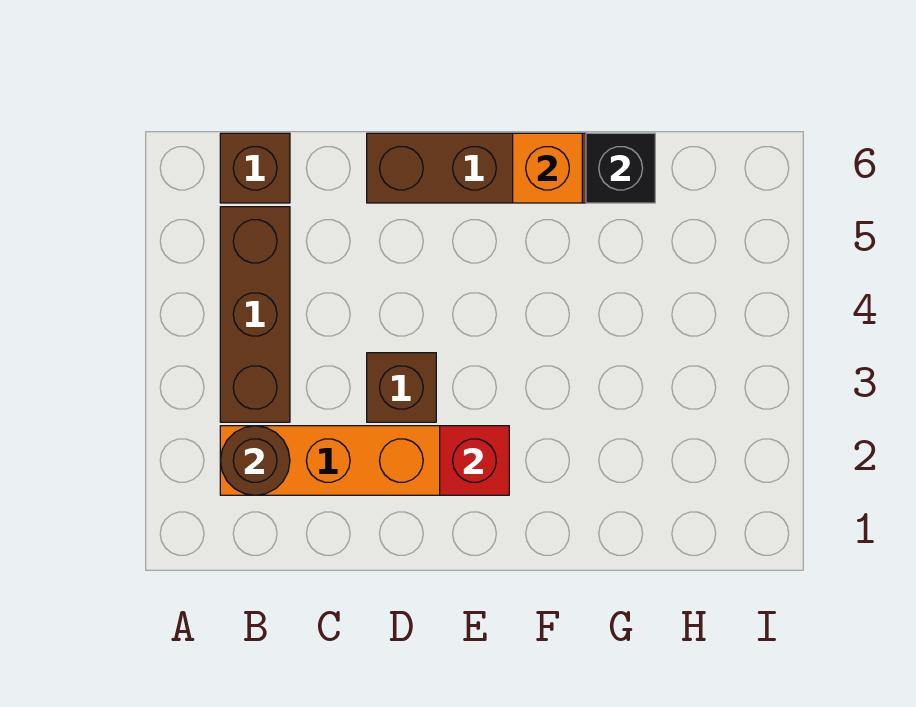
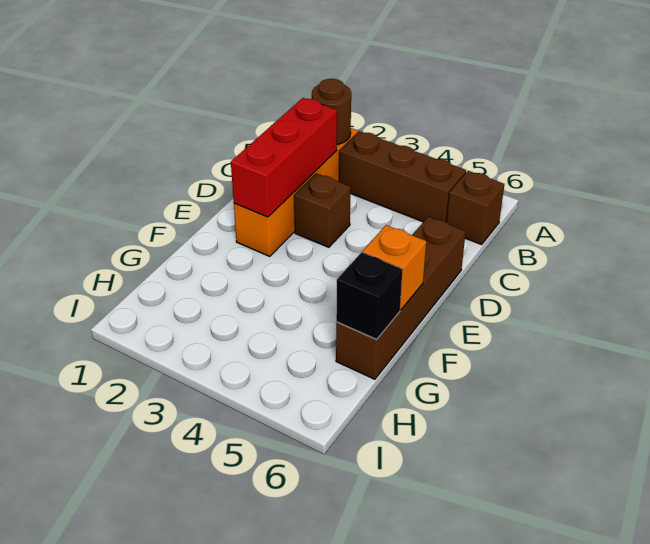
red 1x1 brick [440,426,509,495] -> red 1x3 brick [231,98,337,217]

